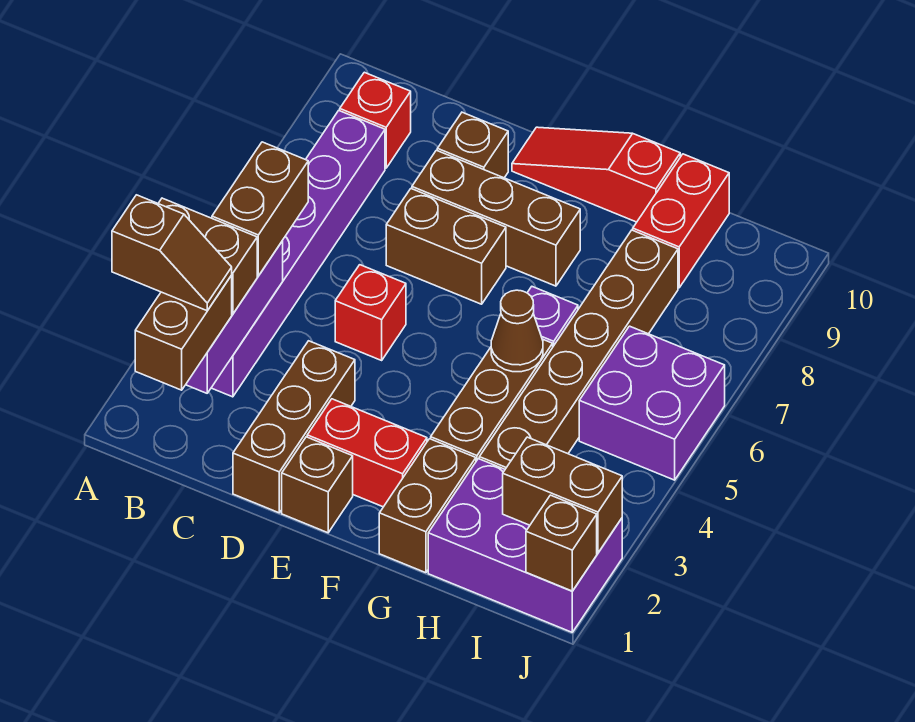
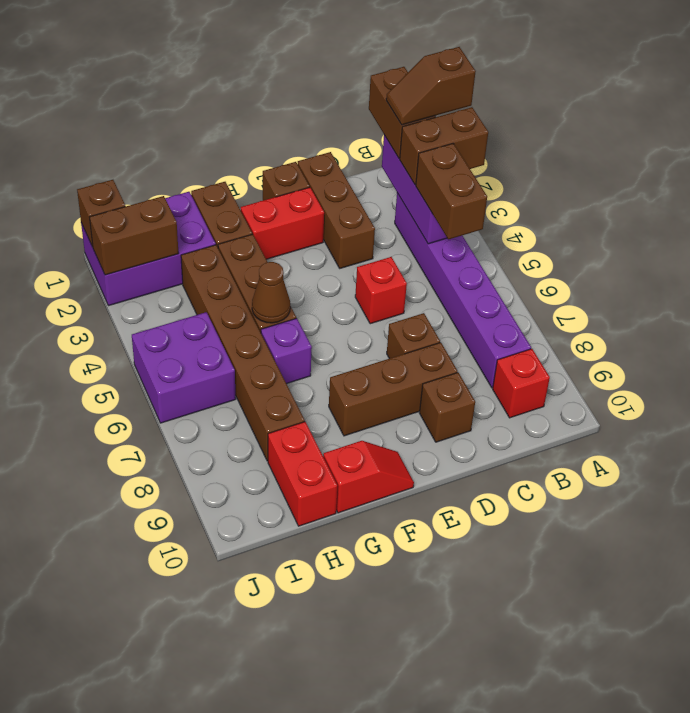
brown 1x2 brick [386,189,506,304] -> brown 1x1 brick [387,313,440,359]
red 1x3 slope [512,127,680,222] -> red 1x2 slope [323,441,414,513]

